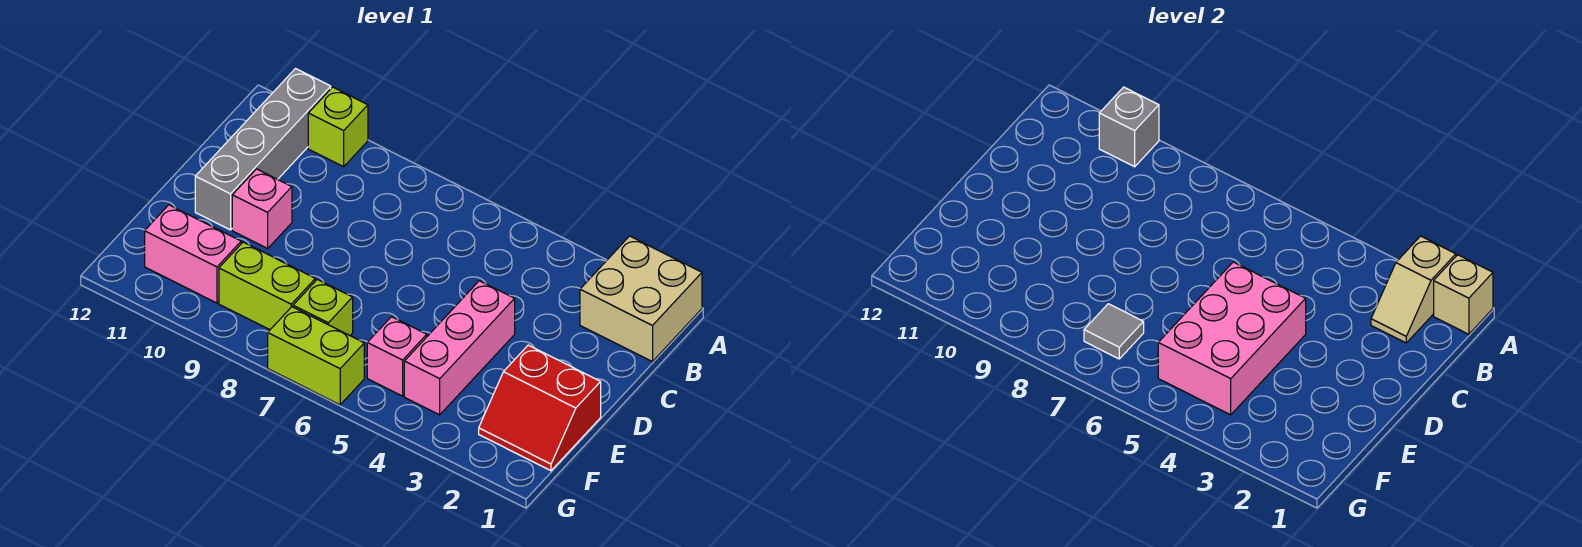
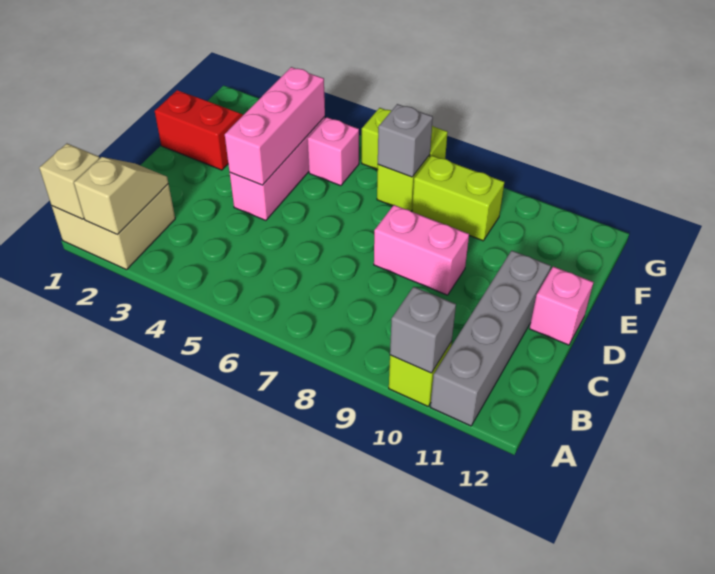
pink 2x3 brick [1158,262,1306,415] -> pink 1x3 brick [225,67,325,185]
pink 1x1 brick [232,169,292,248] -> pink 1x1 brick moved to [530,266,593,345]
grey 1x1 tile [1084,304,1144,359] -> grey 1x1 brick [378,104,433,177]
pink 1x2 brick [145,205,241,303] -> pink 1x2 brick moved to [374,205,469,295]

